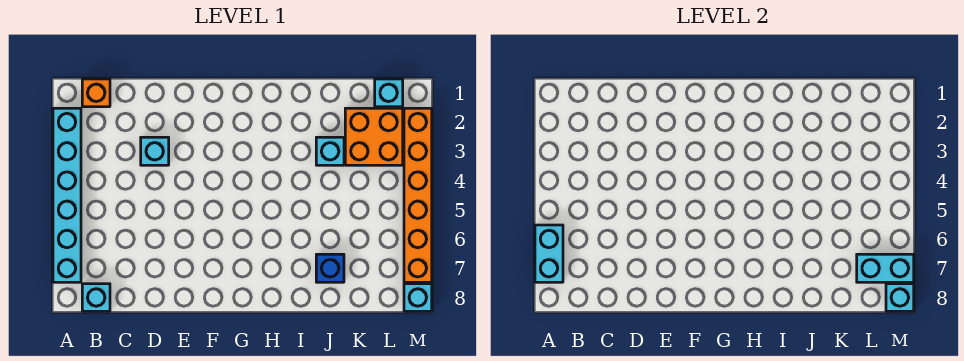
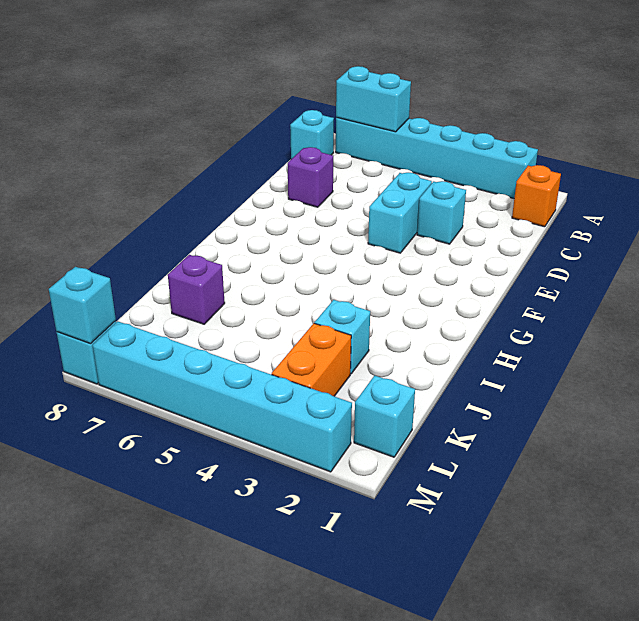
none -> purple 1x1 brick [288,147,333,207]
blue 1x1 brick [316,254,344,282] -> purple 1x1 brick [168,255,225,324]
orange 2x2 brick [345,108,403,165] -> orange 1x2 brick [272,323,351,396]
cyan 1x2 brick [857,254,914,282] -> cyan 1x2 brick moved to [368,173,432,253]
orange 1x6 brick [404,108,432,282] -> cyan 1x6 brick [93,321,352,472]

